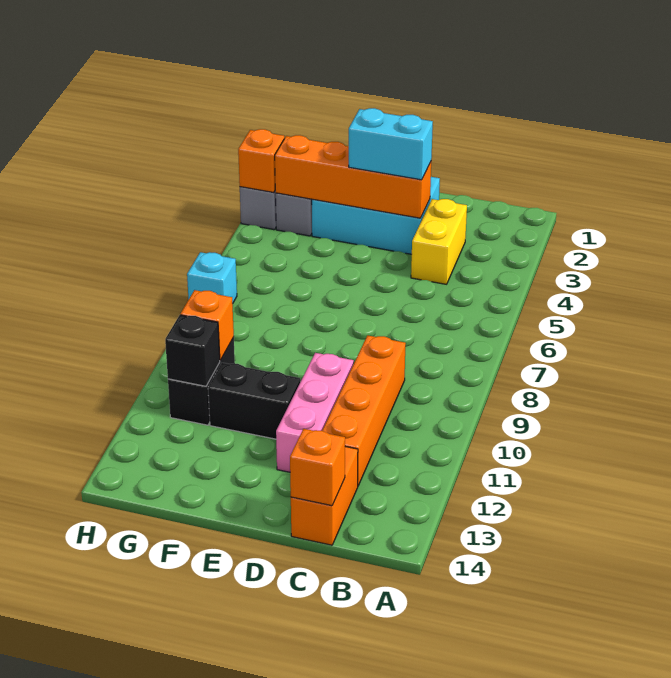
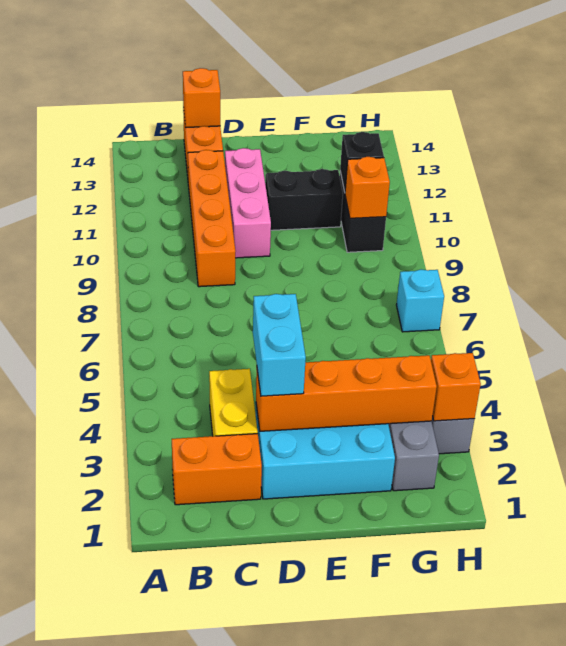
none -> orange 1x2 brick [172,434,262,505]
cyan 1x2 brick [349,108,433,180] -> cyan 1x2 brick turned to [253,294,306,396]

